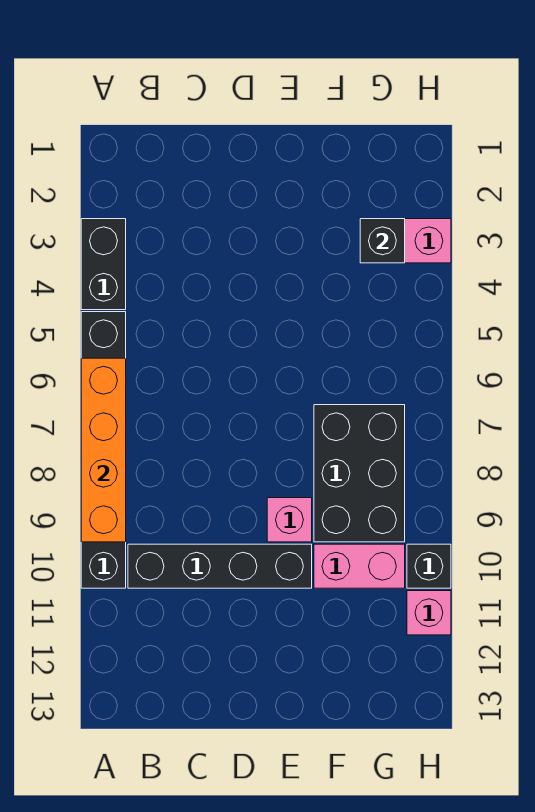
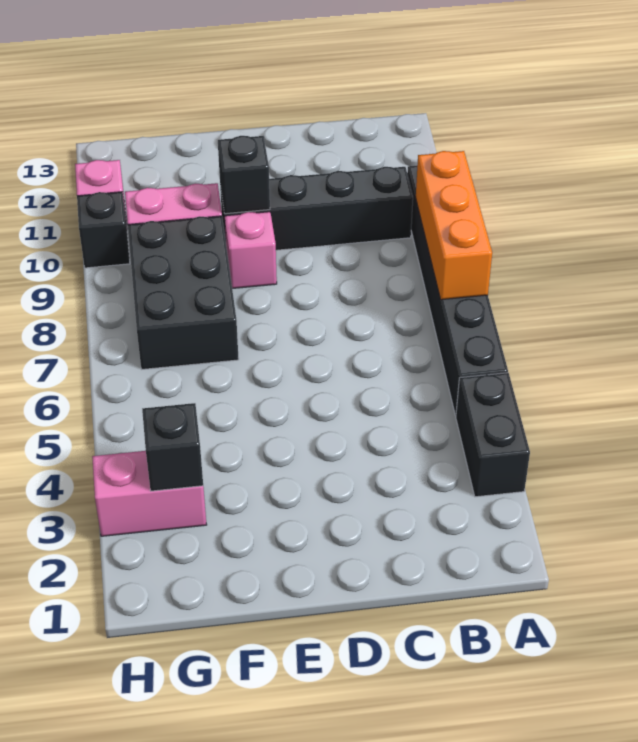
orange 1x4 brick [81,358,126,542] -> orange 1x3 brick [416,151,492,300]
none -> black 1x1 brick [218,136,270,214]

